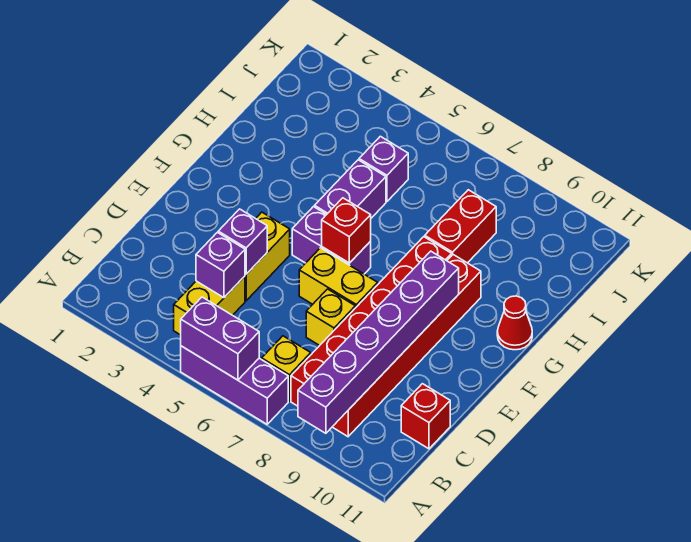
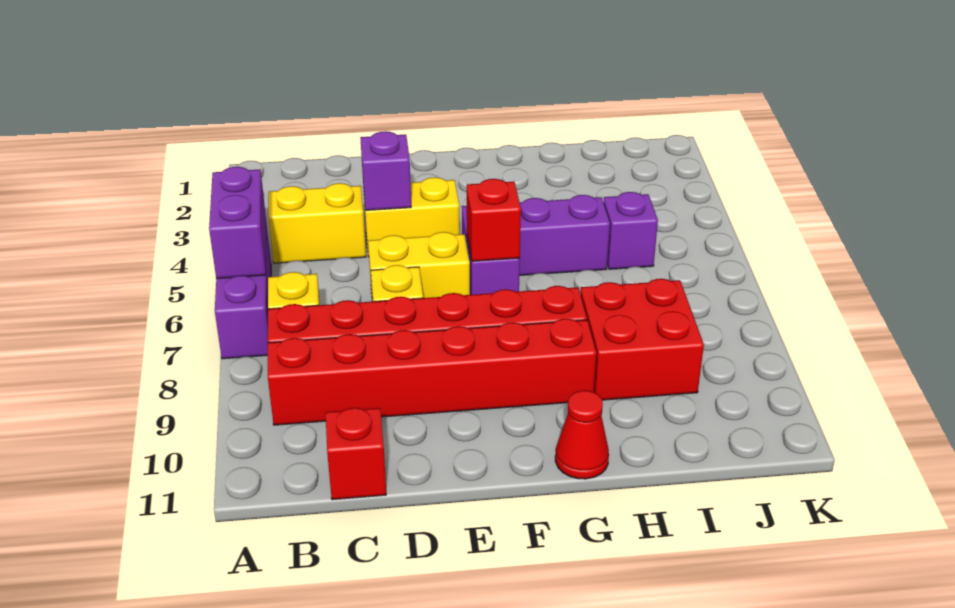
purple 1x6 brick [298,251,459,433] -> none
purple 1x1 brick [196,232,245,298] -> none
yellow 1x2 brick [299,248,378,308] -> yellow 1x2 brick turned to [368,232,470,301]
red 1x2 brick [425,190,496,263] -> red 2x2 brick [581,279,704,400]

